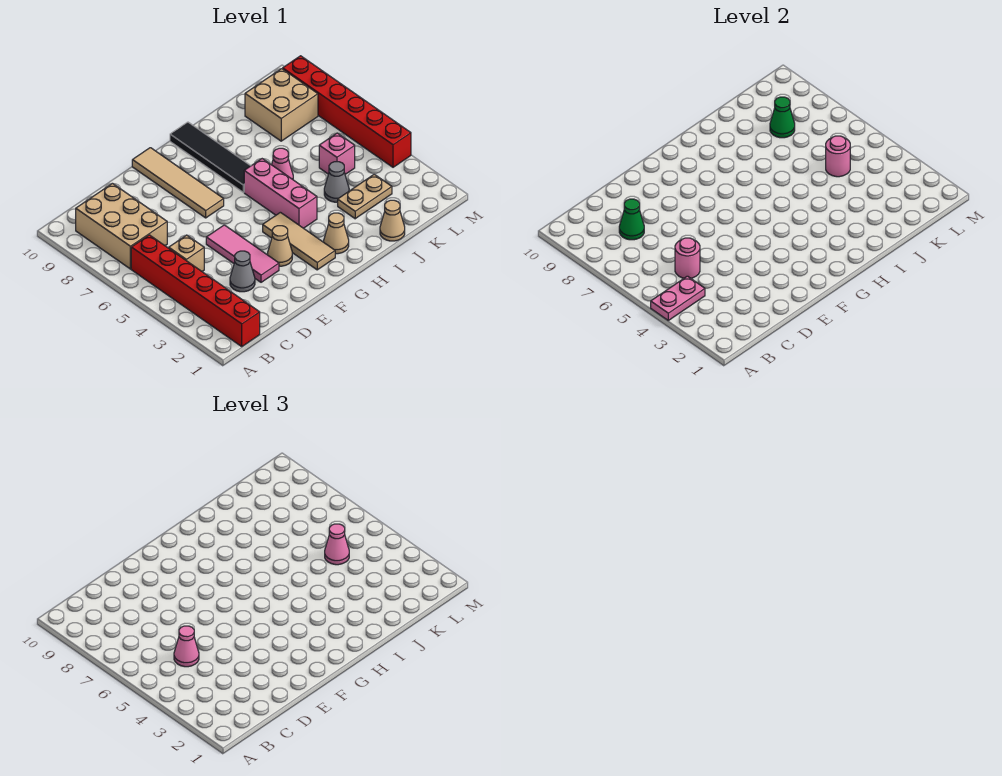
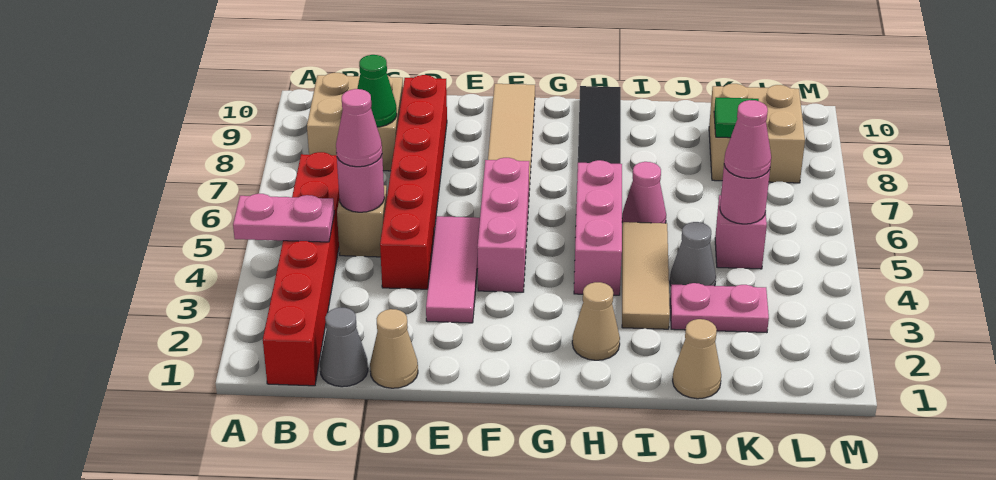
tan 2x3 brick [76,183,167,269] -> tan 2x2 brick [307,73,403,171]
grey 1x1 cone [230,251,255,292] -> grey 1x1 cone moved to [320,308,368,387]
tan 1x1 cone [268,226,292,266] -> tan 1x1 cone moved to [370,309,418,388]
none -> pink 1x3 brick [477,158,529,292]
tan 1x3 tile [263,212,335,270] -> tan 1x3 tile moved to [622,222,670,329]
tan 1x2 plate [338,174,392,219] -> pink 1x2 plate [670,283,769,333]
green 1x1 cone [770,97,795,138] -> green 1x1 tile [714,97,759,138]
red 1x6 brick [283,56,411,167] -> red 1x6 brick moved to [380,75,447,289]

